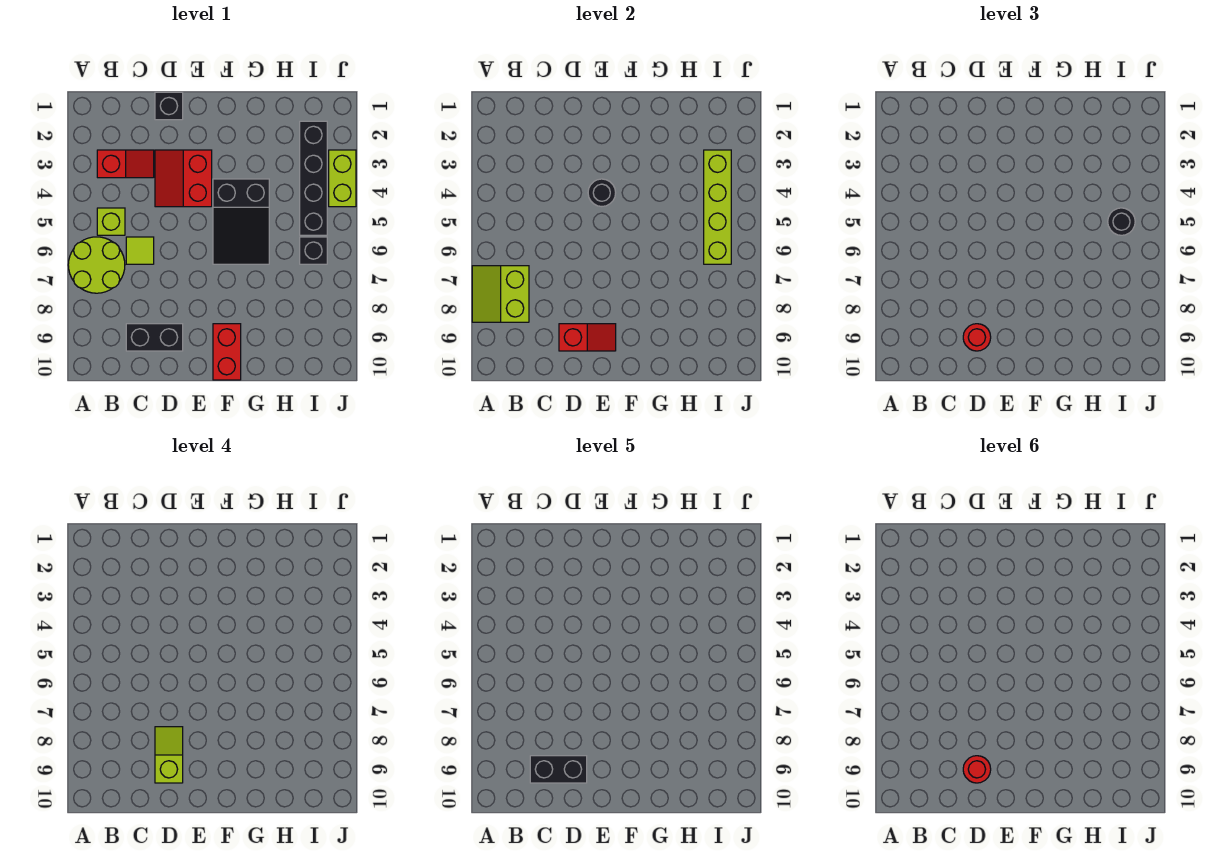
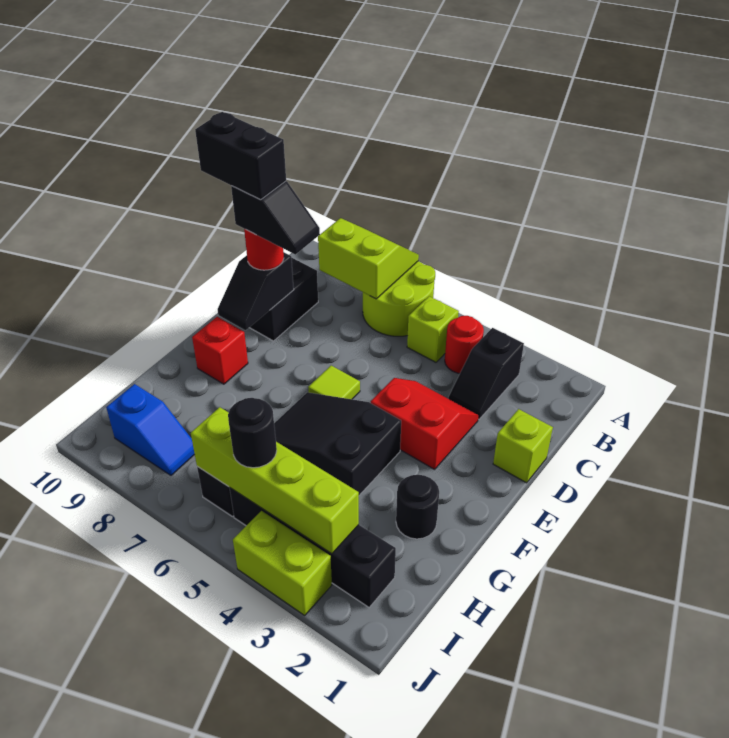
red 1x2 slope [97,150,154,178] -> black 1x2 slope [448,328,524,419]
lime 1x1 tile [126,237,154,264] -> lime 1x1 tile moved to [308,365,360,399]
black 1x2 brick [530,756,587,783] -> black 1x2 brick turned to [195,112,286,200]
black 1x1 brick [155,92,183,120] -> lime 1x1 brick [493,409,553,483]
lime 1x2 slope [155,727,183,783] -> black 1x2 slope [231,181,320,254]
red 1x2 slope [559,324,616,351] -> black 1x2 slope [218,252,294,330]
red 1x1 round brick [963,756,991,783] -> red 1x1 round brick moved to [445,316,484,373]
black 1x1 round brick [588,179,616,207] -> black 1x1 round brick moved to [396,475,439,539]
red 1x2 brick [213,324,241,380] -> red 1x1 brick [192,317,248,384]
none -> blue 1x2 slope [106,384,195,475]

